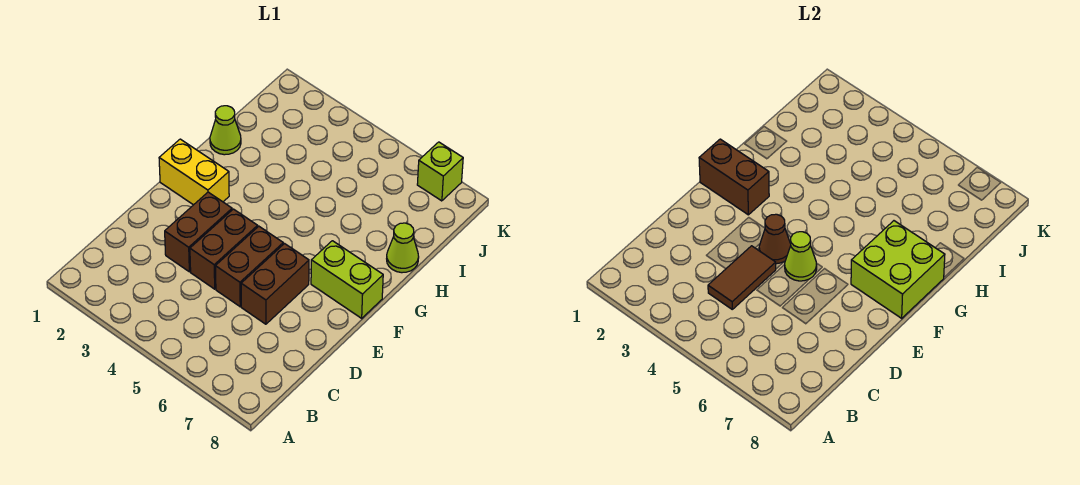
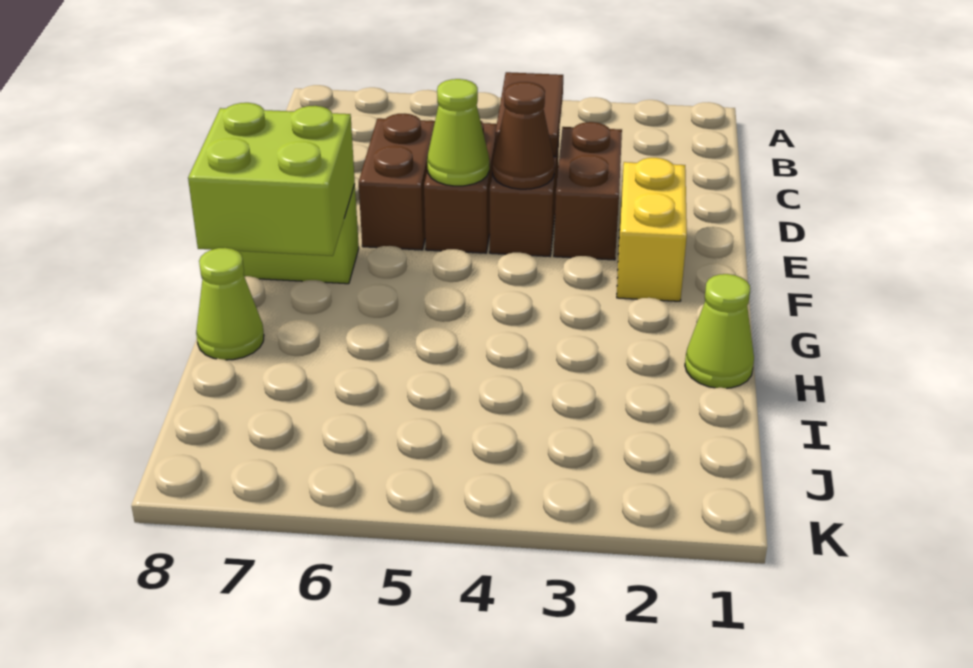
yellow 1x2 brick [159,139,229,205] -> yellow 1x2 brick turned to [617,158,687,301]
brown 1x2 brick [699,139,769,215] -> none
lime 1x1 brick [417,142,463,201] -> none

